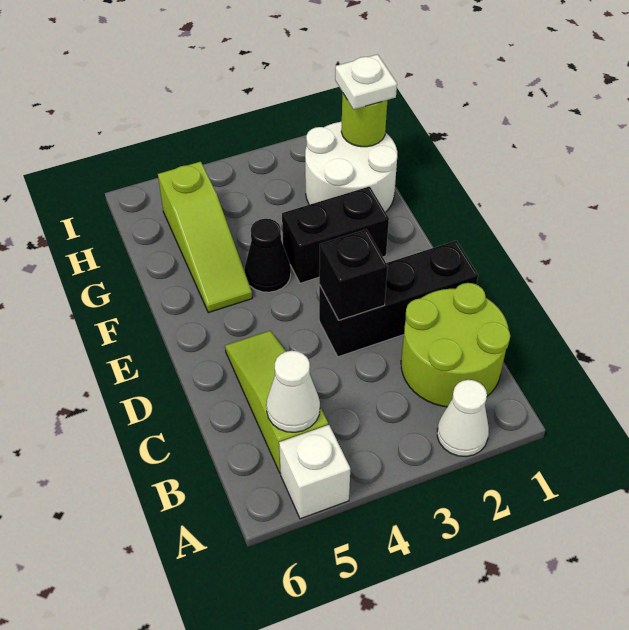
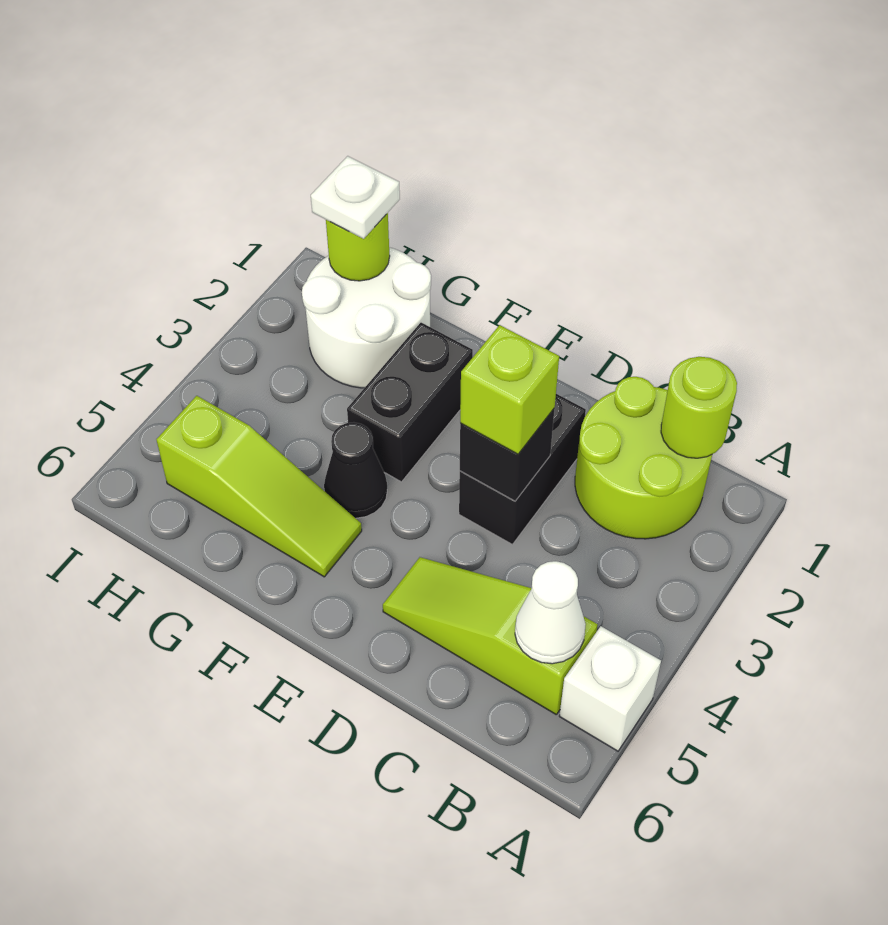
white 1x1 cone [437,380,489,456] -> none
none -> lime 1x1 round brick [661,357,737,458]
black 1x3 brick [319,241,478,357] -> black 1x2 brick [459,394,586,544]
none -> lime 1x1 brick [460,325,559,454]

